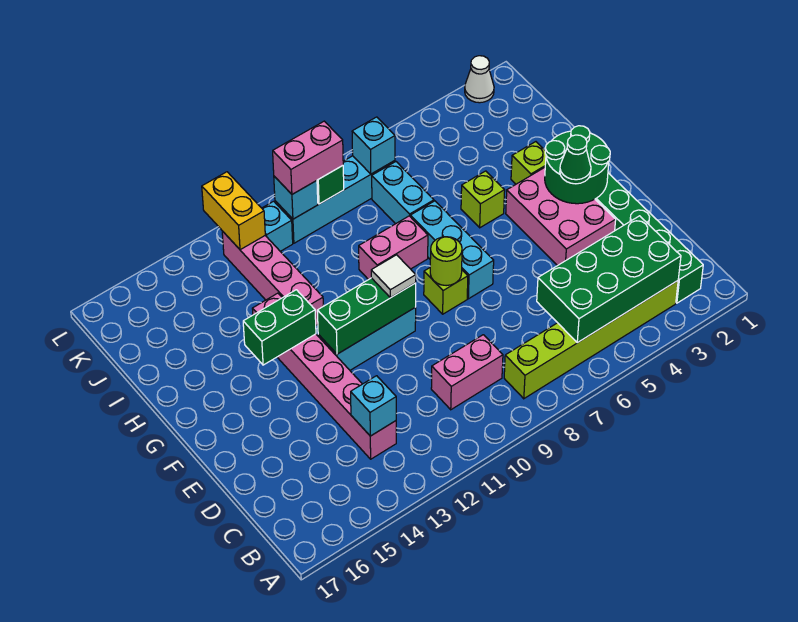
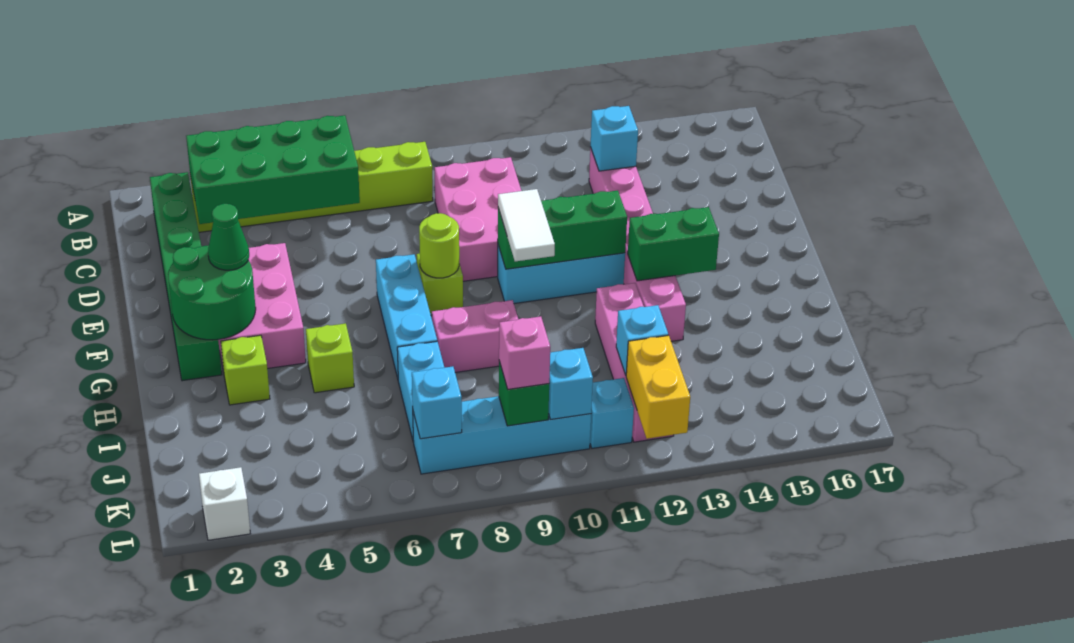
pink 1x2 brick [431,335,503,410] -> pink 2x3 brick [435,157,521,281]
white 1x1 tile [371,255,416,298] -> white 1x2 tile [498,189,555,261]
none -> cyan 1x1 brick [616,305,668,375]
pink 1x2 brick [273,121,343,194] -> pink 1x1 brick [499,316,550,389]
white 1x1 cone [465,56,494,103] -> white 1x1 brick [199,467,250,540]

